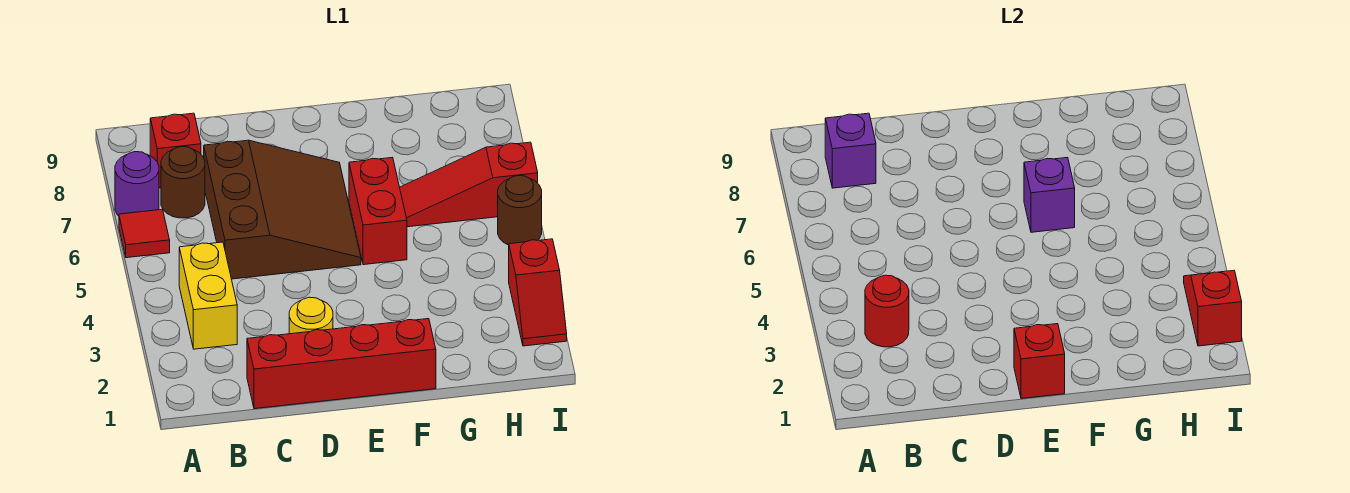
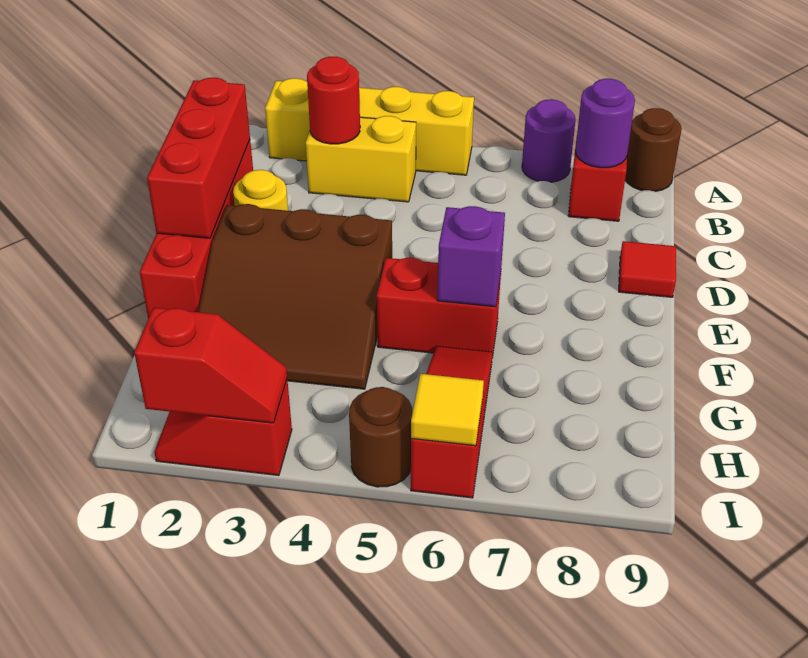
none -> yellow 1x4 brick [265,78,474,175]
red 1x1 tile [119,209,170,258] -> red 1x1 tile moved to [619,241,676,297]
brown 1x1 round brick [161,146,205,218] -> brown 1x1 round brick moved to [625,108,682,192]
purple 1x1 brick [825,113,876,188] -> purple 1x1 round brick [575,79,635,168]
brown 3x3 slope [204,140,361,279] -> brown 3x3 slope moved to [198,204,392,389]
red 1x1 brick [1014,324,1065,399] -> red 1x3 brick [147,78,250,238]
none -> yellow 1x1 tile [411,374,484,446]

